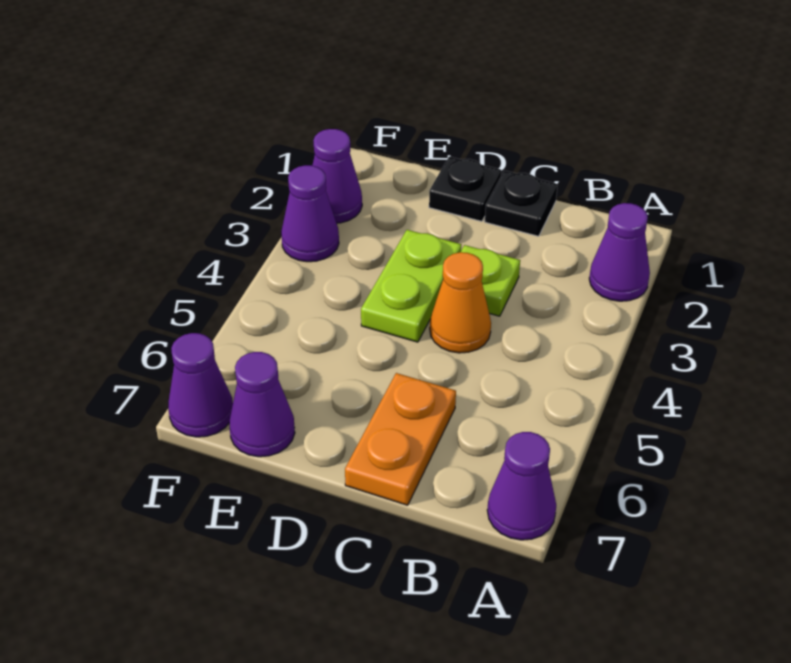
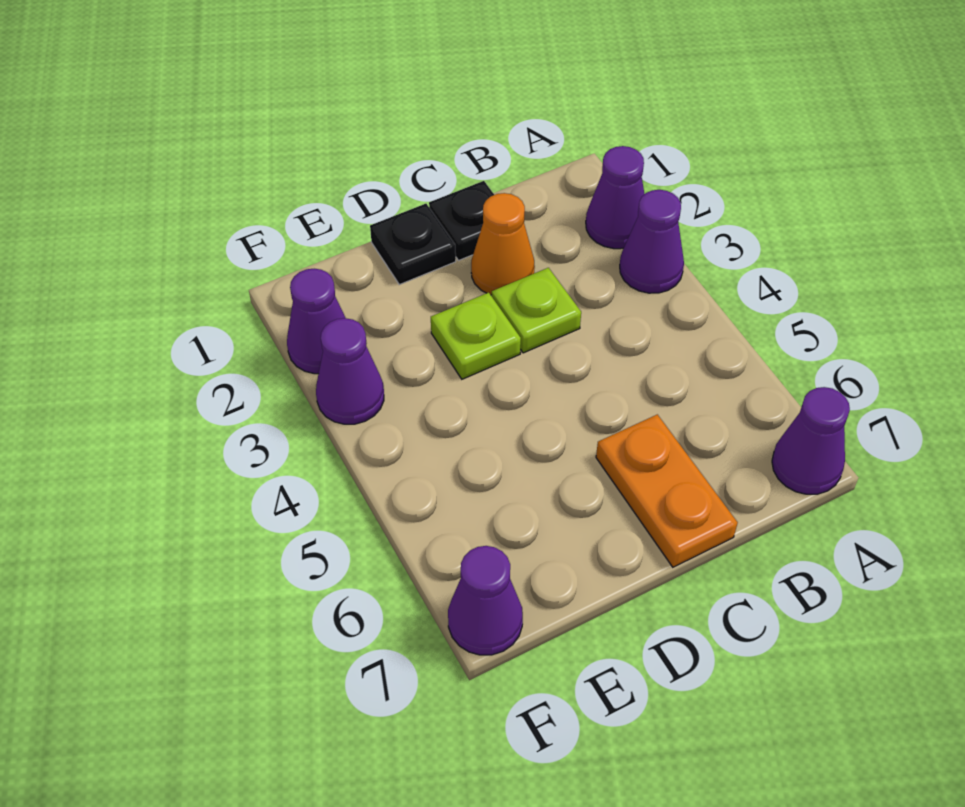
orange 1x1 cone [430,252,491,353] -> orange 1x1 cone moved to [471,193,535,295]
lime 1x2 plate [361,230,461,342] -> lime 1x1 plate [431,293,521,379]
purple 1x1 cone [229,352,295,457] -> purple 1x1 cone moved to [620,190,684,293]

